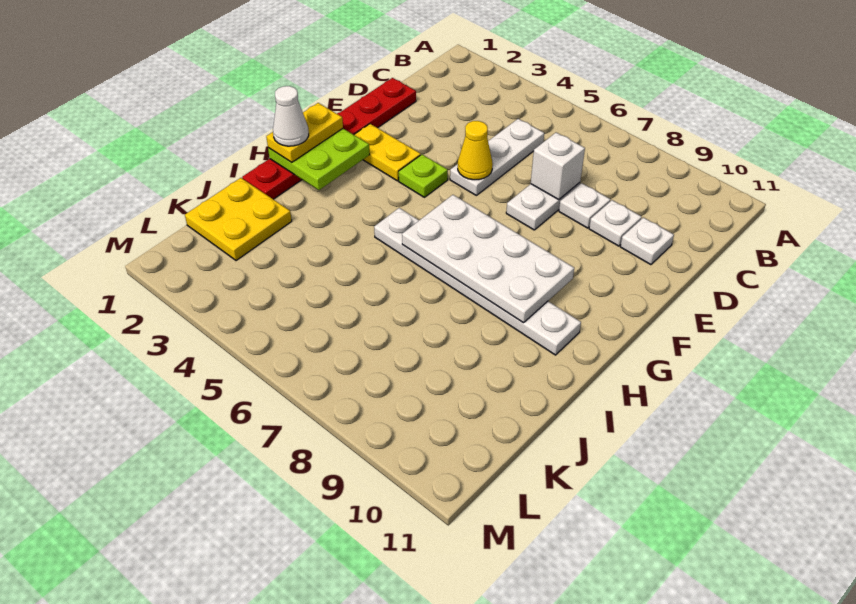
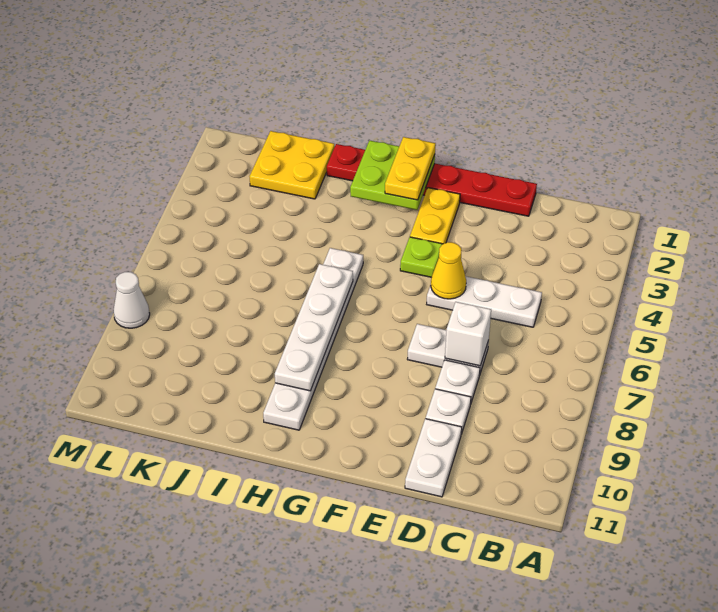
white 1x1 plate [620,218,674,265] -> white 1x2 plate [405,419,462,497]
yellow 1x2 plate [266,103,343,162] -> yellow 1x2 plate turned to [385,137,436,200]
white 2x4 plate [402,195,574,323] -> white 1x4 plate [275,264,353,391]
white 1x1 cone [273,86,309,146] -> white 1x1 cone moved to [113,272,150,328]

